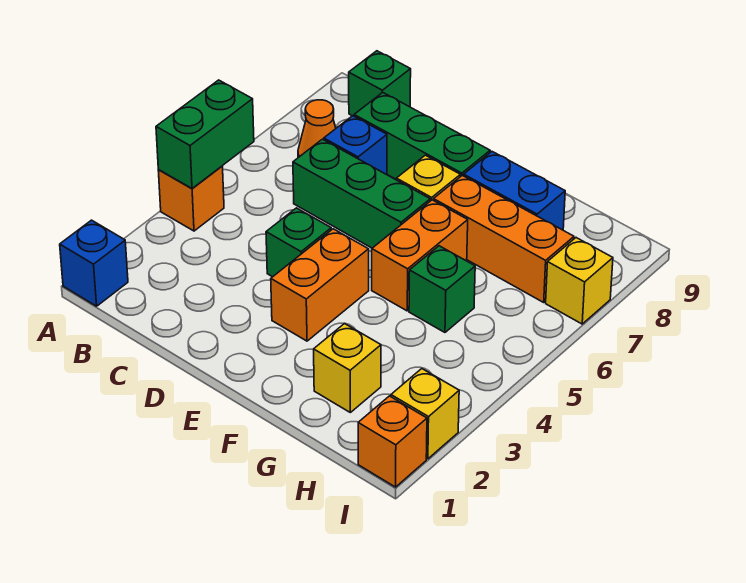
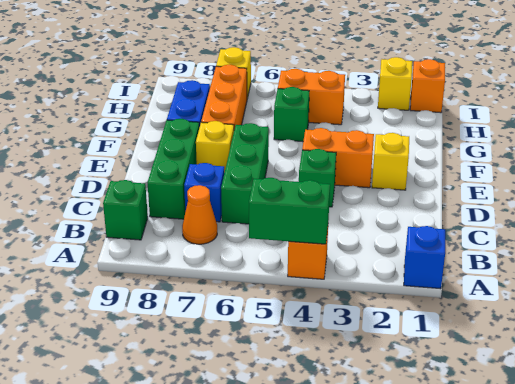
orange 1x2 brick [372,200,468,311] -> orange 1x2 brick moved to [278,69,345,125]
yellow 1x1 brick [314,323,381,412] -> yellow 1x1 brick moved to [372,133,409,190]

